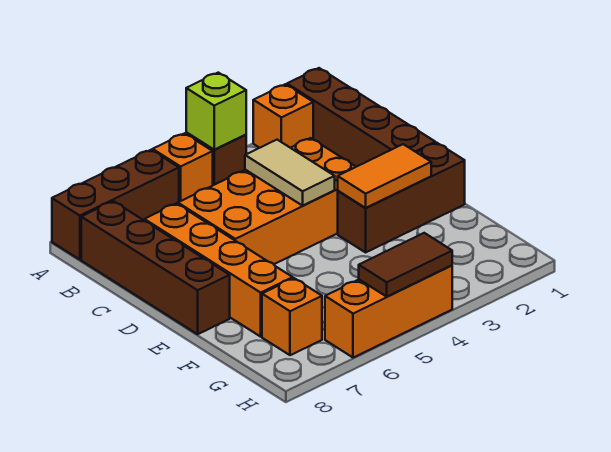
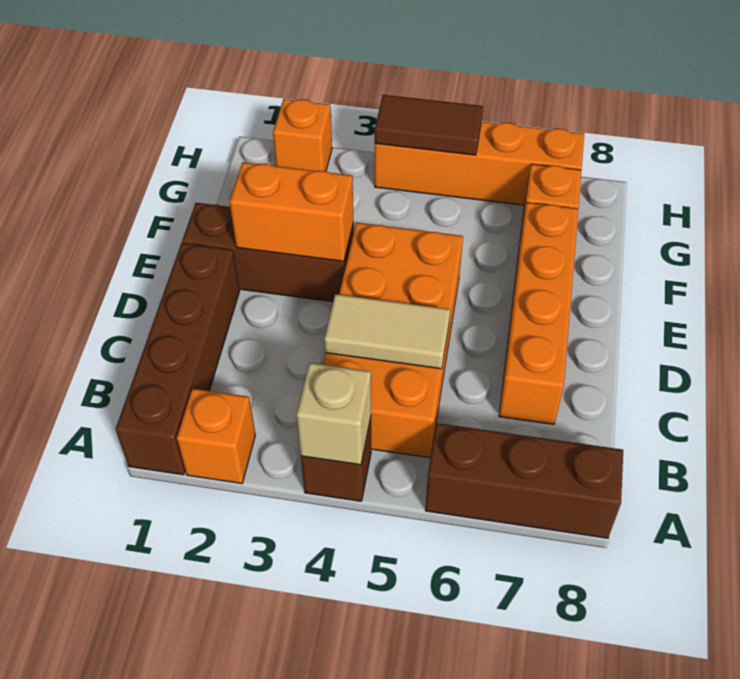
lime 1x1 brick [186,73,246,150] -> tan 1x1 brick [296,363,371,465]
orange 1x1 brick [153,133,213,202] -> orange 1x1 brick moved to [273,99,332,171]
brown 1x4 brick [81,201,230,334] -> none
orange 2x4 brick [178,138,356,264] -> orange 2x4 brick turned to [323,223,463,458]
tan 1x2 tile [245,140,335,206] -> tan 1x2 tile turned to [324,294,450,369]
orange 1x2 tile [338,144,431,208] -> orange 1x2 brick [229,162,354,261]
orange 1x3 brick [325,266,452,358] -> orange 1x4 brick [375,122,584,205]

